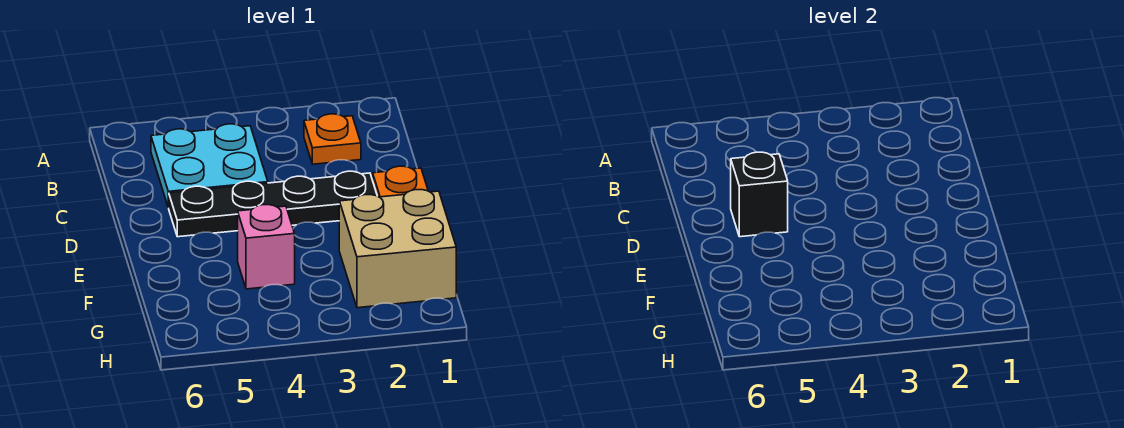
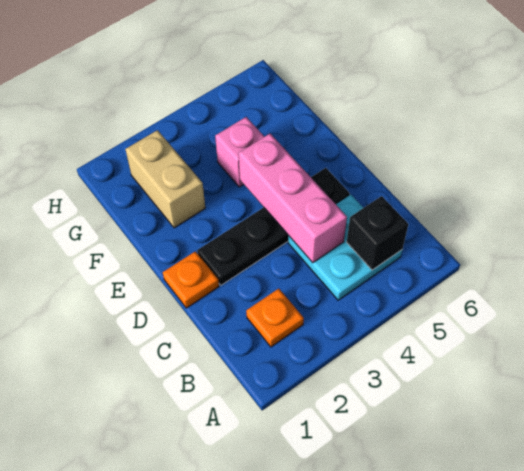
none -> pink 1x3 brick [238,134,347,263]
black 1x1 brick [731,152,788,237] -> black 1x1 brick moved to [347,196,408,270]
tan 2x2 brick [339,190,456,308] -> tan 1x2 brick [125,130,205,228]

